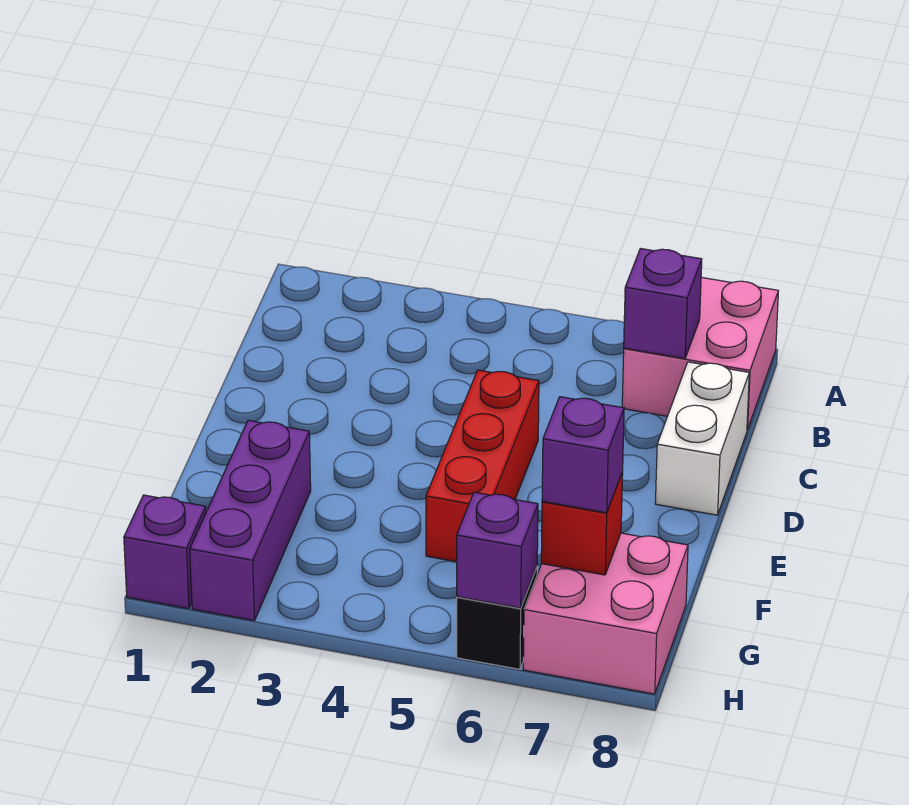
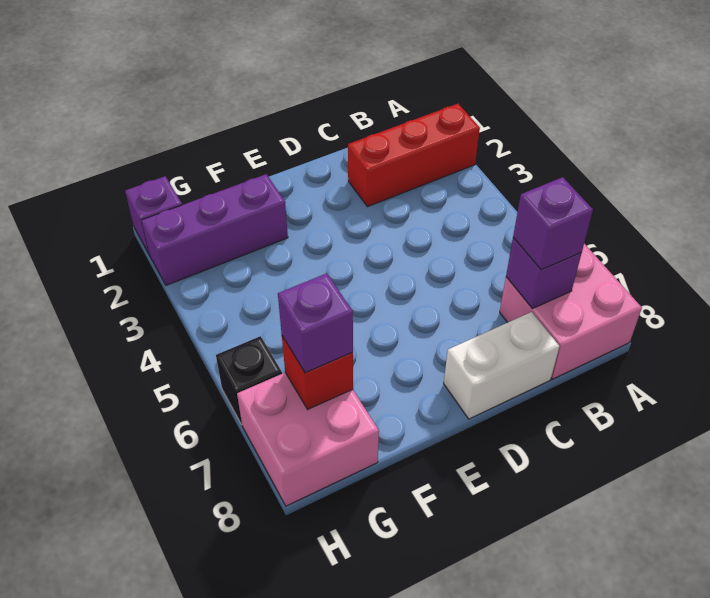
red 1x3 brick [426,370,539,562] -> red 1x3 brick moved to [348,104,480,207]
purple 1x1 brick [457,492,538,608] -> purple 1x1 brick moved to [513,177,593,270]

